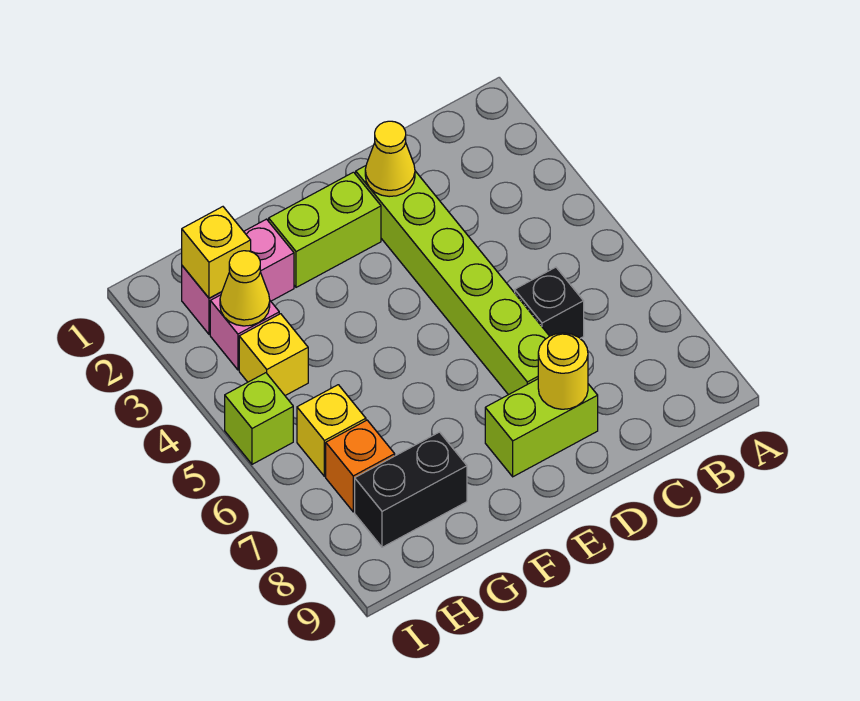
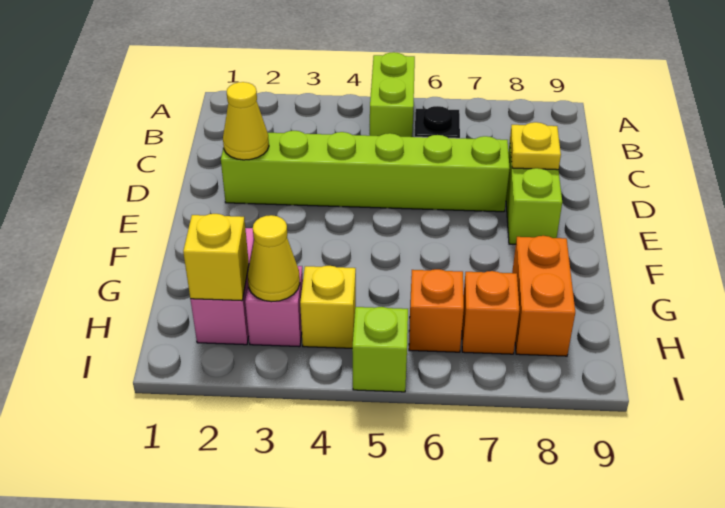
yellow 1x1 round brick [538,333,588,409] -> yellow 1x1 plate [510,122,561,170]
lime 1x2 brick [269,172,381,287] -> lime 1x2 brick moved to [370,52,415,137]
black 1x2 brick [355,432,467,547] -> orange 1x2 brick [512,236,575,356]
yellow 1x1 brick [297,385,366,476] -> orange 1x1 brick [409,269,464,352]

